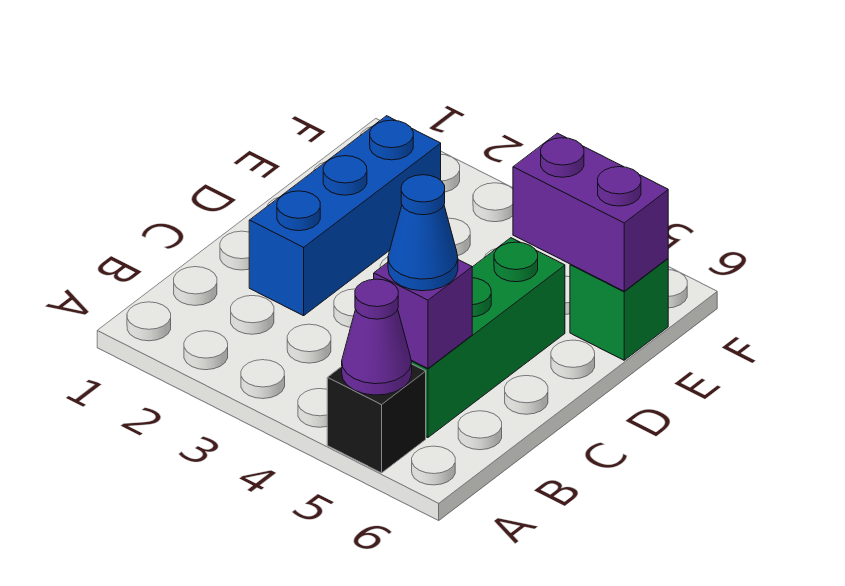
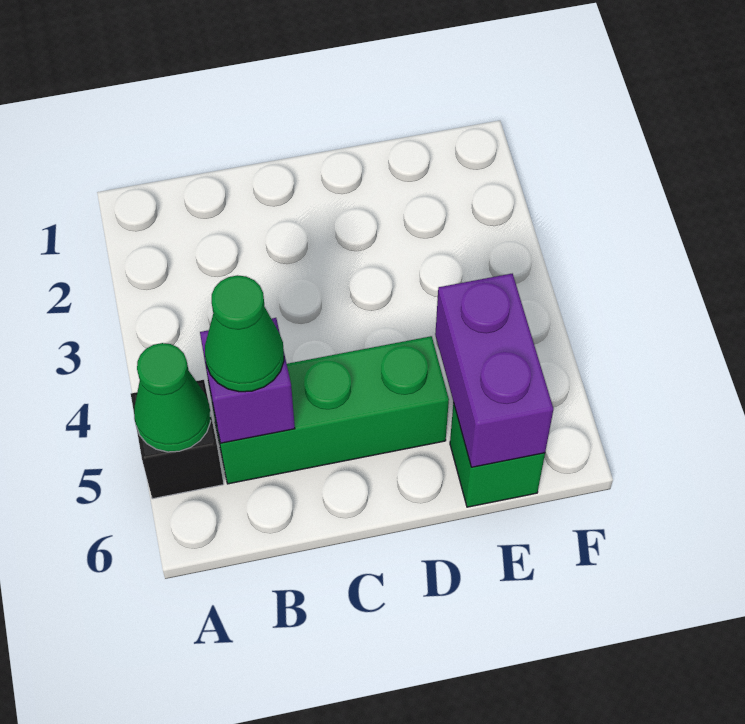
purple 1x1 cone [342,279,412,395] -> green 1x1 cone [134,343,211,452]
blue 1x1 cone [388,175,458,291] -> green 1x1 cone [205,275,284,392]
blue 1x3 brick [249,116,441,316] -> none

